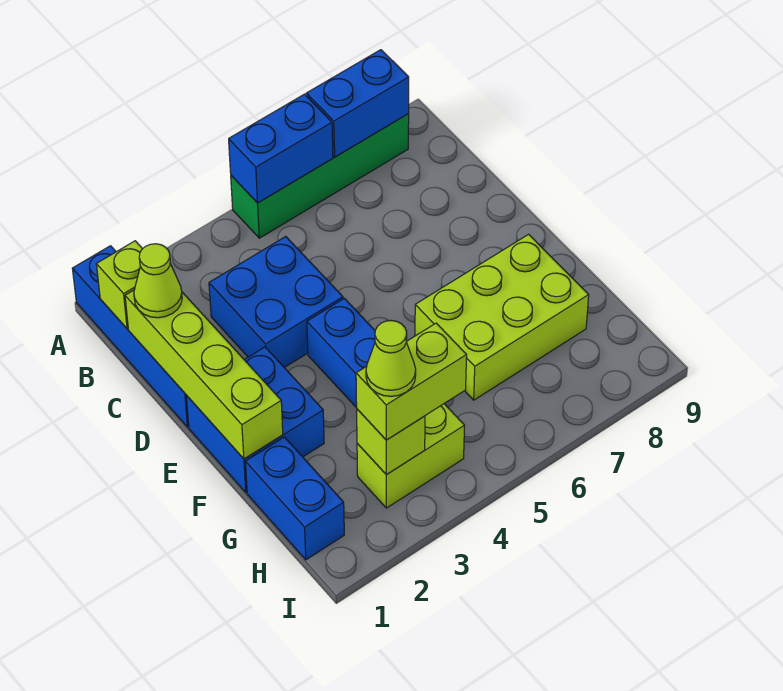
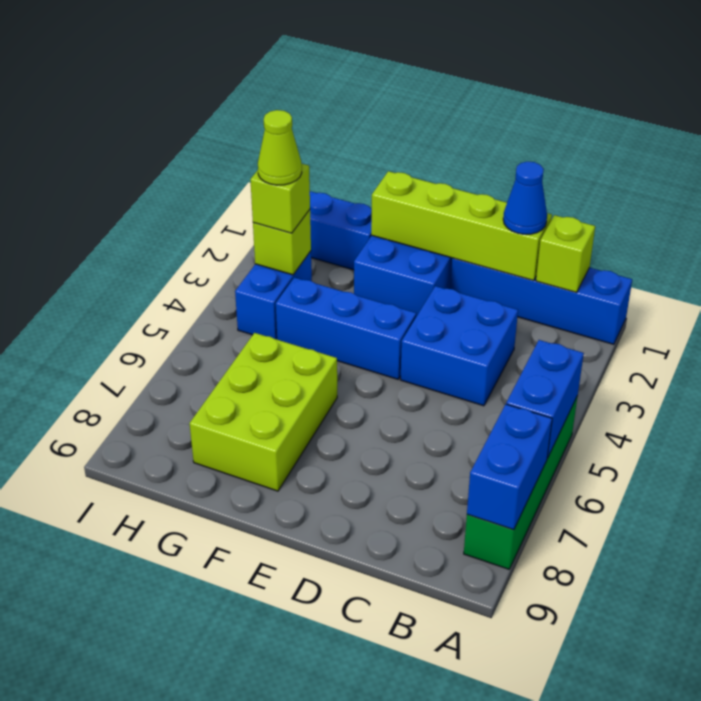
lime 1x1 cone [134,244,182,318] -> blue 1x1 cone [503,161,547,234]
lime 1x2 brick [357,404,465,508] -> blue 1x2 brick [235,251,312,339]
lime 1x2 brick [356,323,467,440] -> lime 1x1 brick [250,164,310,233]

